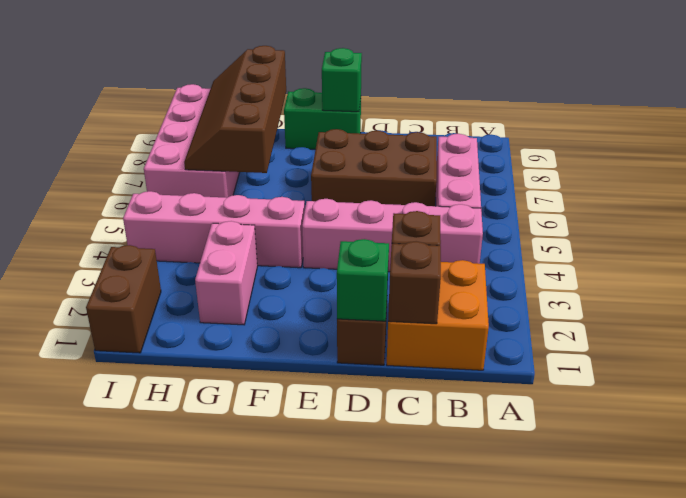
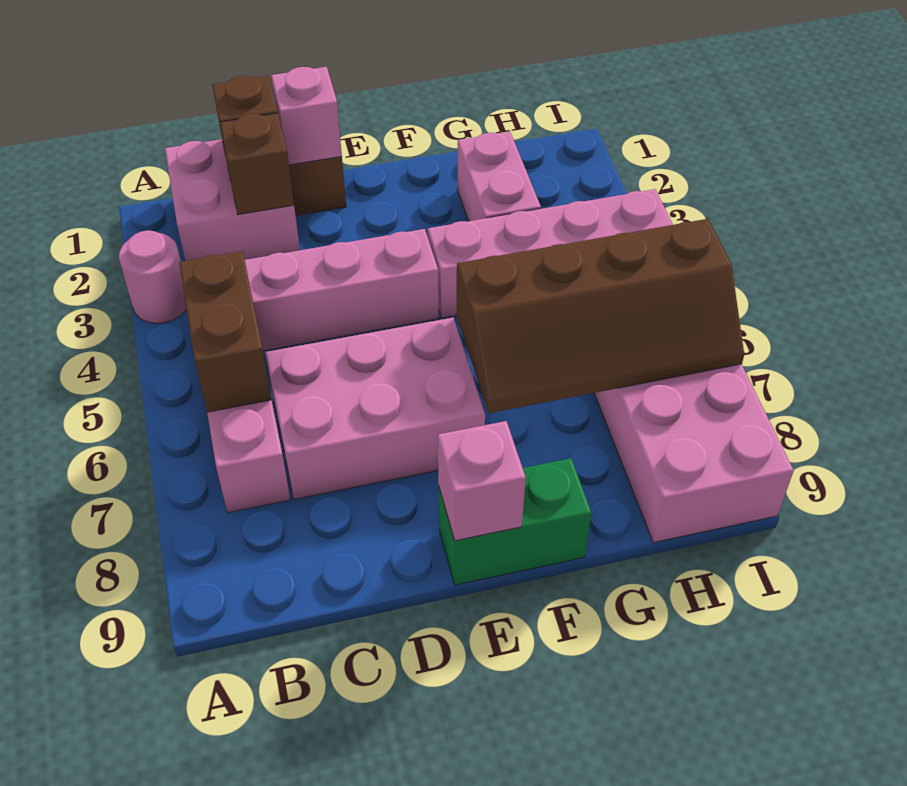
none -> pink 1x1 round brick [119,231,186,323]
orange 2x2 brick [387,260,489,370] -> pink 2x2 brick [165,139,300,261]
brown 2x3 brick [311,129,437,206] -> pink 2x3 brick [265,318,485,499]
green 1x1 brick [337,239,389,321] -> pink 1x1 brick [271,67,342,165]
green 1x1 brick [322,48,362,112] -> pink 1x1 brick [438,421,526,541]
brown 2x4 slope [184,46,286,173] -> brown 2x4 slope turned to [457,219,744,413]
brown 1x2 brick [86,245,161,353] -> brown 1x2 brick moved to [179,251,271,412]

